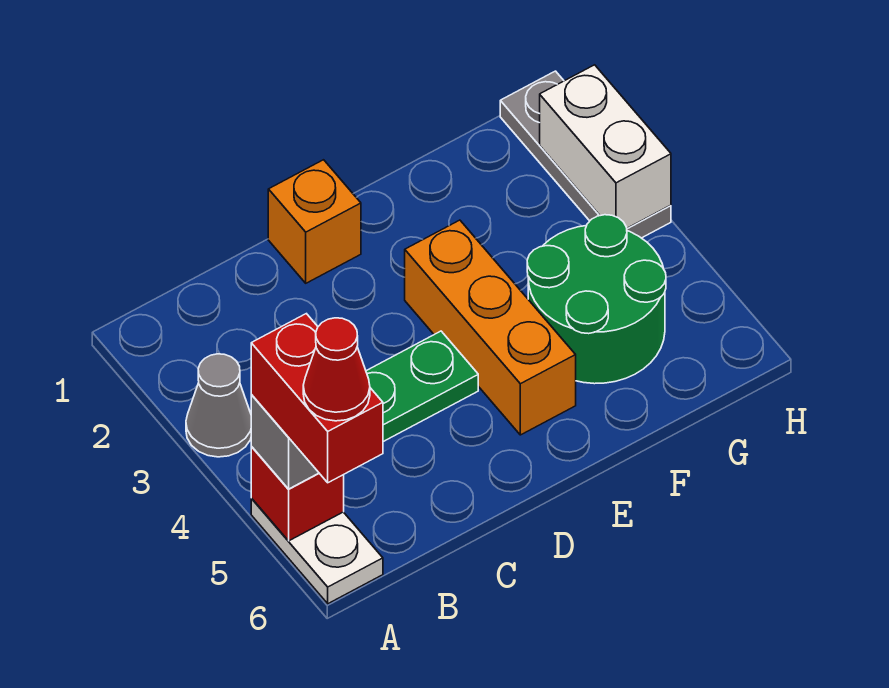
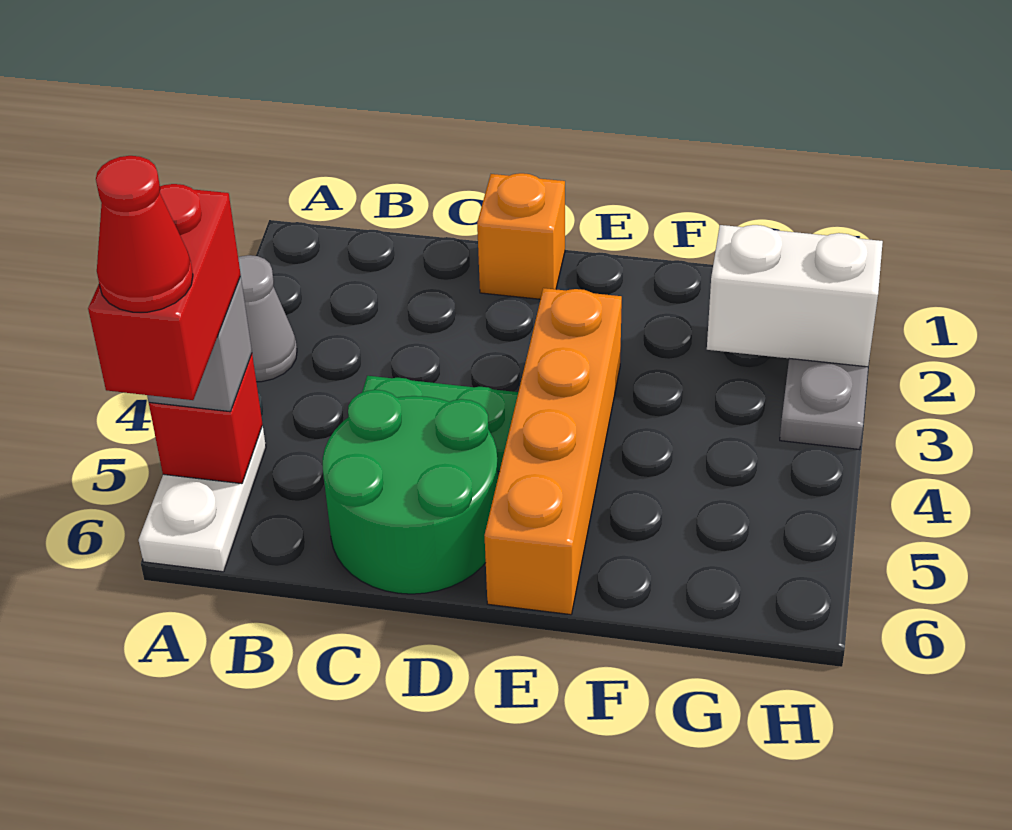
orange 1x3 brick [405,220,576,435] -> orange 1x4 brick [484,288,622,615]
green 2x2 round brick [527,215,666,384] -> green 2x2 round brick moved to [323,390,498,594]
white 1x2 brick [540,65,671,228] -> white 1x2 brick turned to [707,225,883,367]

